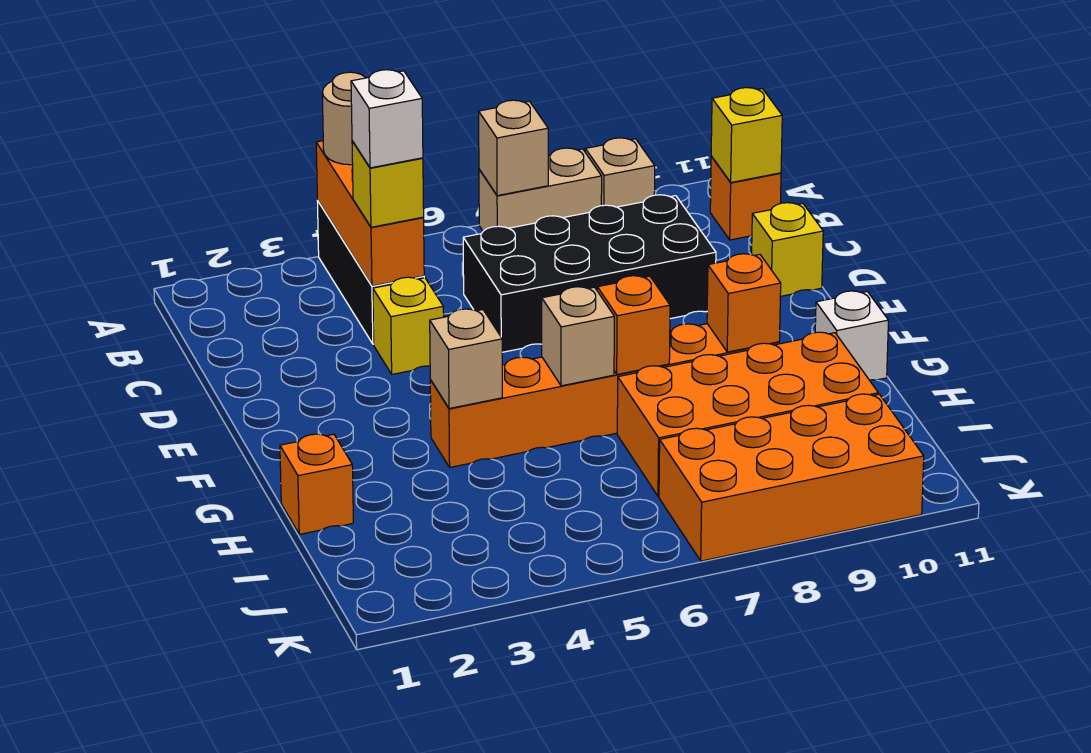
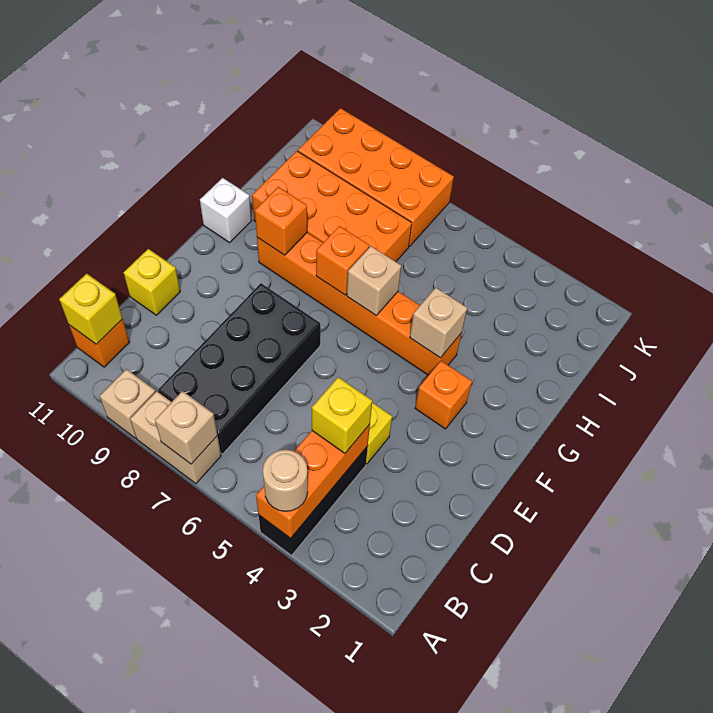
white 1x1 brick [351,70,423,168] -> none
black 2x4 brick [463,195,716,352] -> black 2x4 brick turned to [158,283,320,454]
orange 1x1 brick [280,434,353,534] -> orange 1x1 brick moved to [415,361,472,429]

